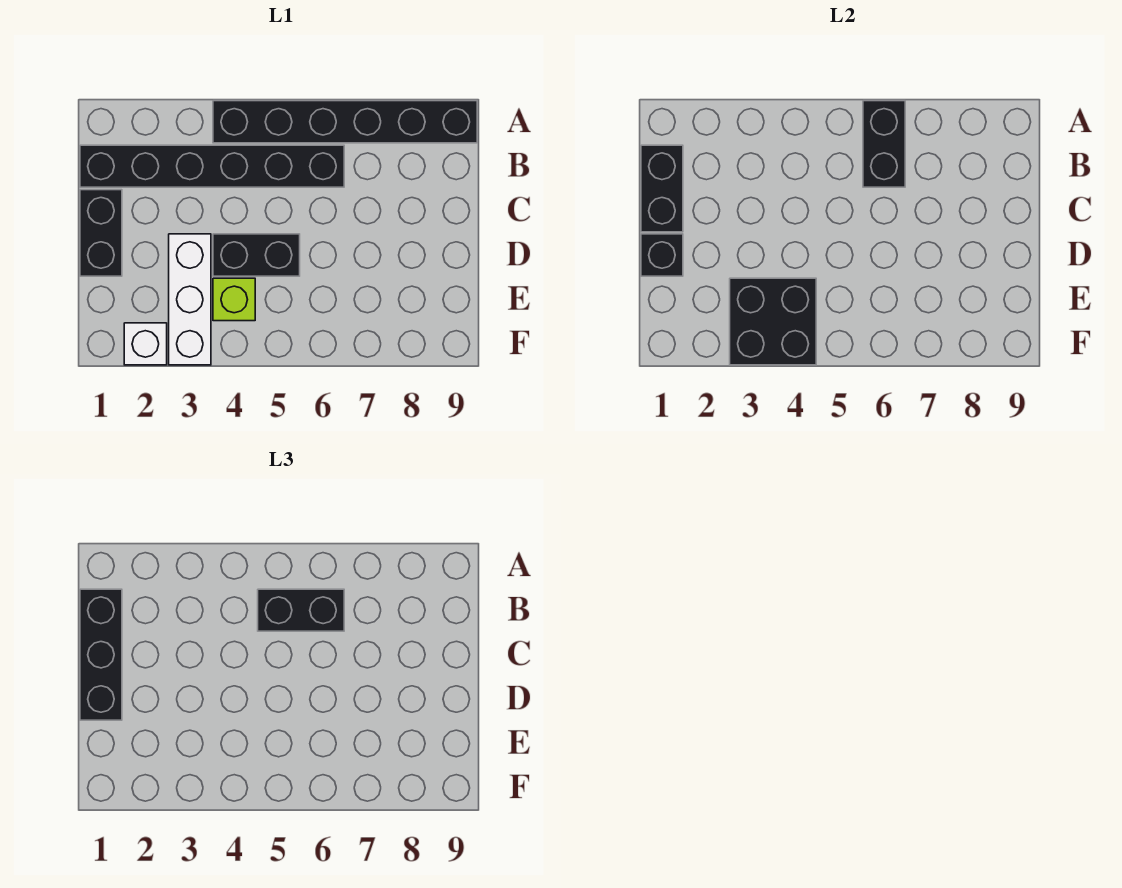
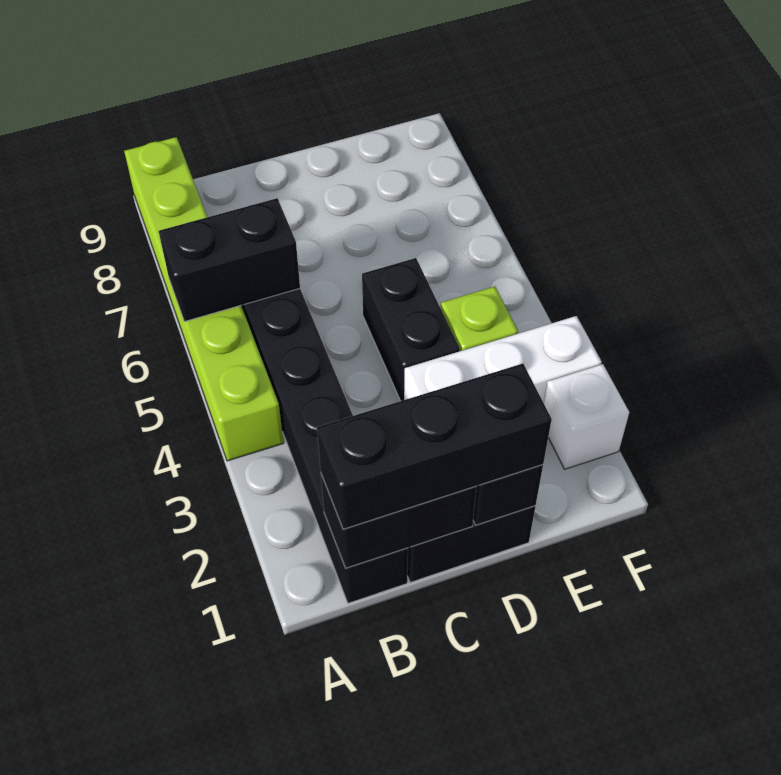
black 1x6 brick [213,101,477,143] -> lime 1x6 brick [124,137,284,461]
black 1x2 brick [258,589,344,631] -> none
black 2x2 brick [730,278,816,365] -> none

